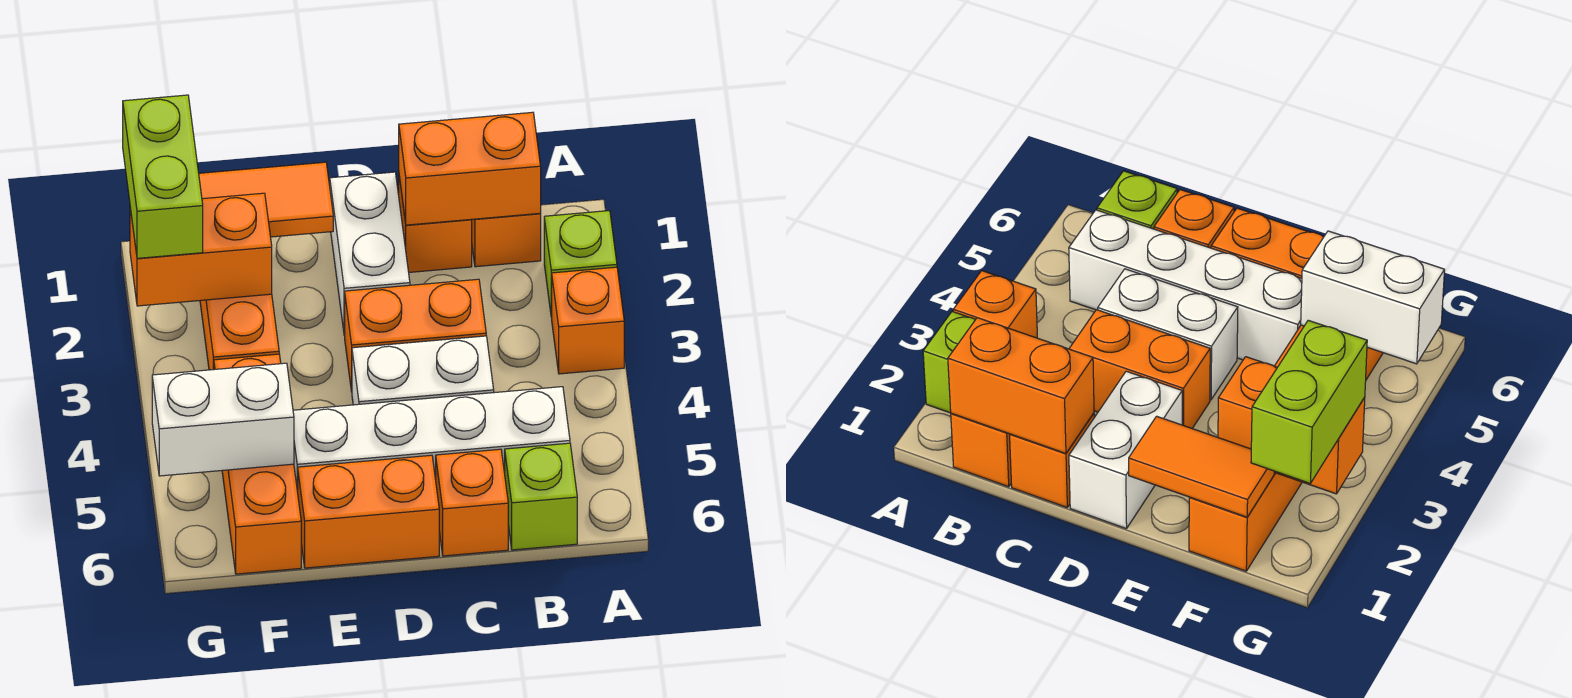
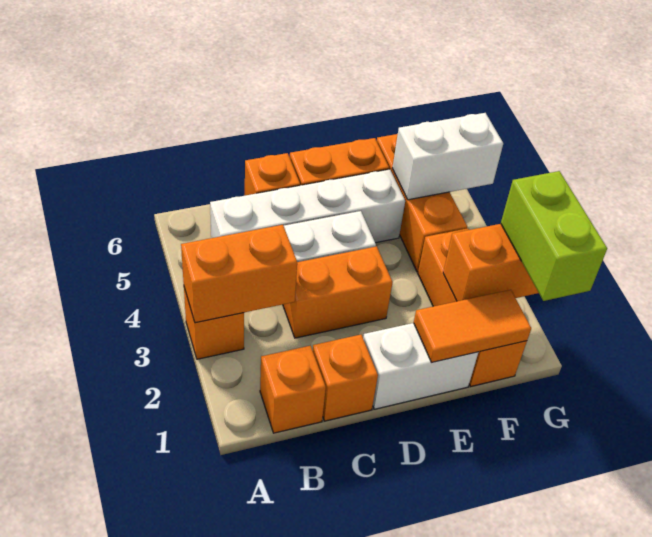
lime 1x1 brick [544,211,617,317] -> none
orange 1x2 brick [399,112,541,225] -> orange 1x2 brick moved to [181,225,297,323]
lime 1x1 brick [505,443,577,550] -> none
white 1x2 brick [330,172,410,335] -> white 1x2 brick turned to [363,323,478,409]

